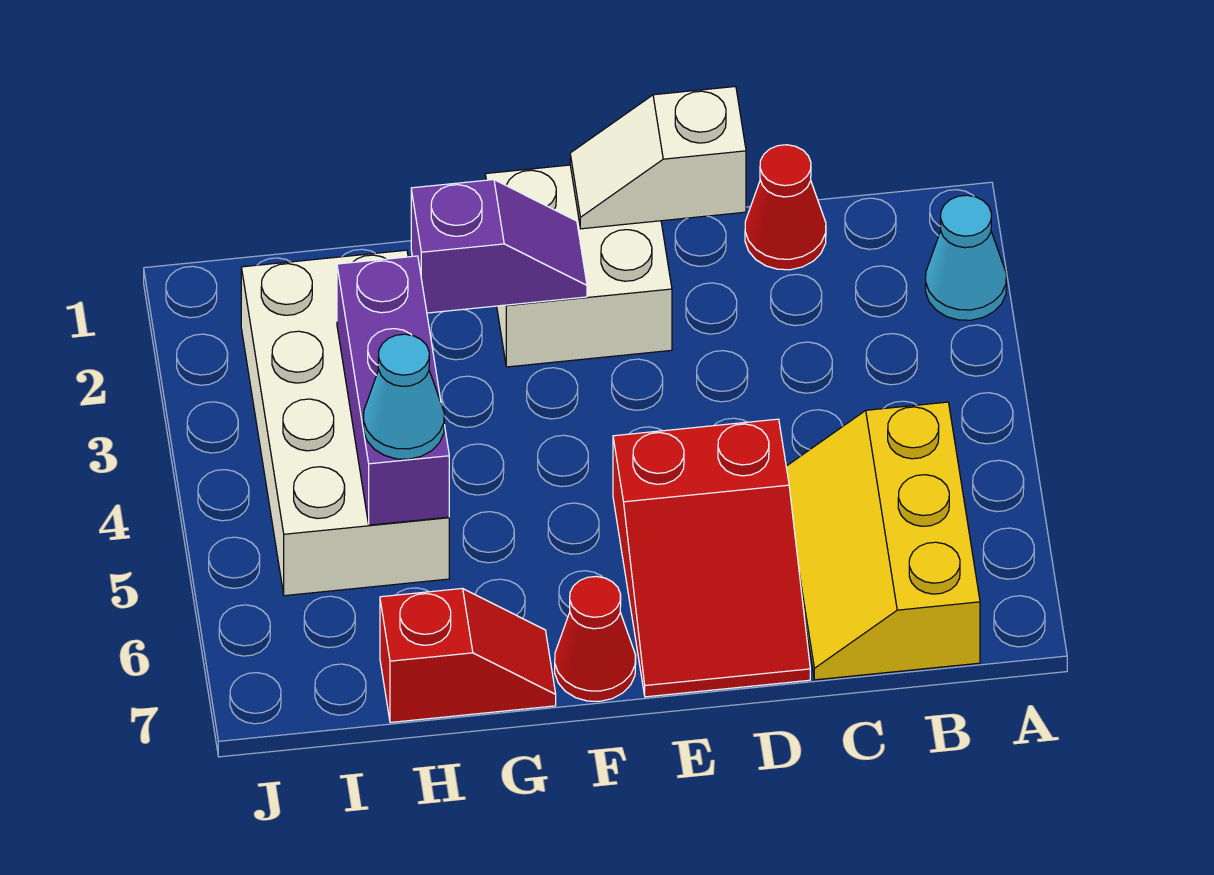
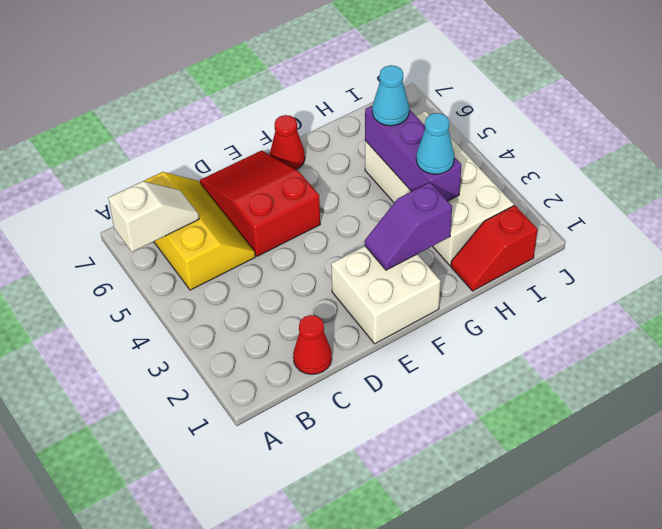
cyan 1x1 cone [926,195,1006,320] -> cyan 1x1 cone moved to [416,113,454,174]
white 1x2 slope [570,86,746,229] -> white 1x2 slope moved to [108,181,199,252]
red 1x2 slope [380,588,556,723] -> red 1x2 slope moved to [451,205,538,291]

